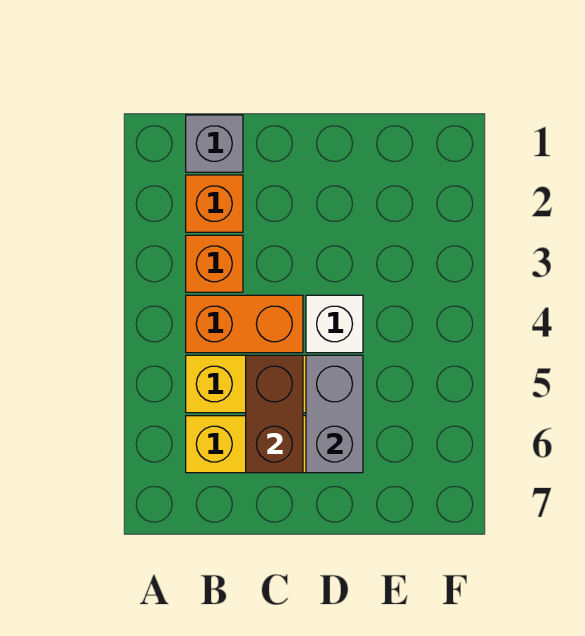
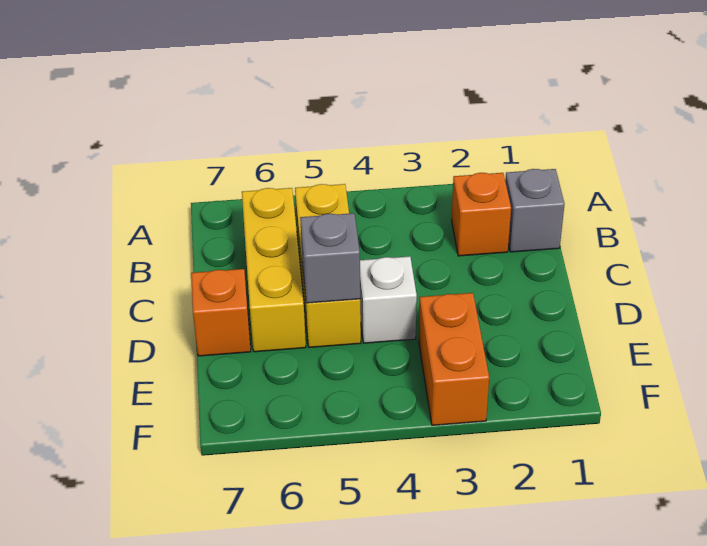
orange 1x1 brick [186,235,243,292] -> orange 1x1 brick moved to [191,269,251,356]
orange 1x2 brick [186,295,303,353] -> orange 1x2 brick moved to [419,293,489,425]
brown 1x2 brick [246,355,303,473] -> none
grey 1x2 brick [306,355,363,473] -> grey 1x1 brick [300,213,360,303]

